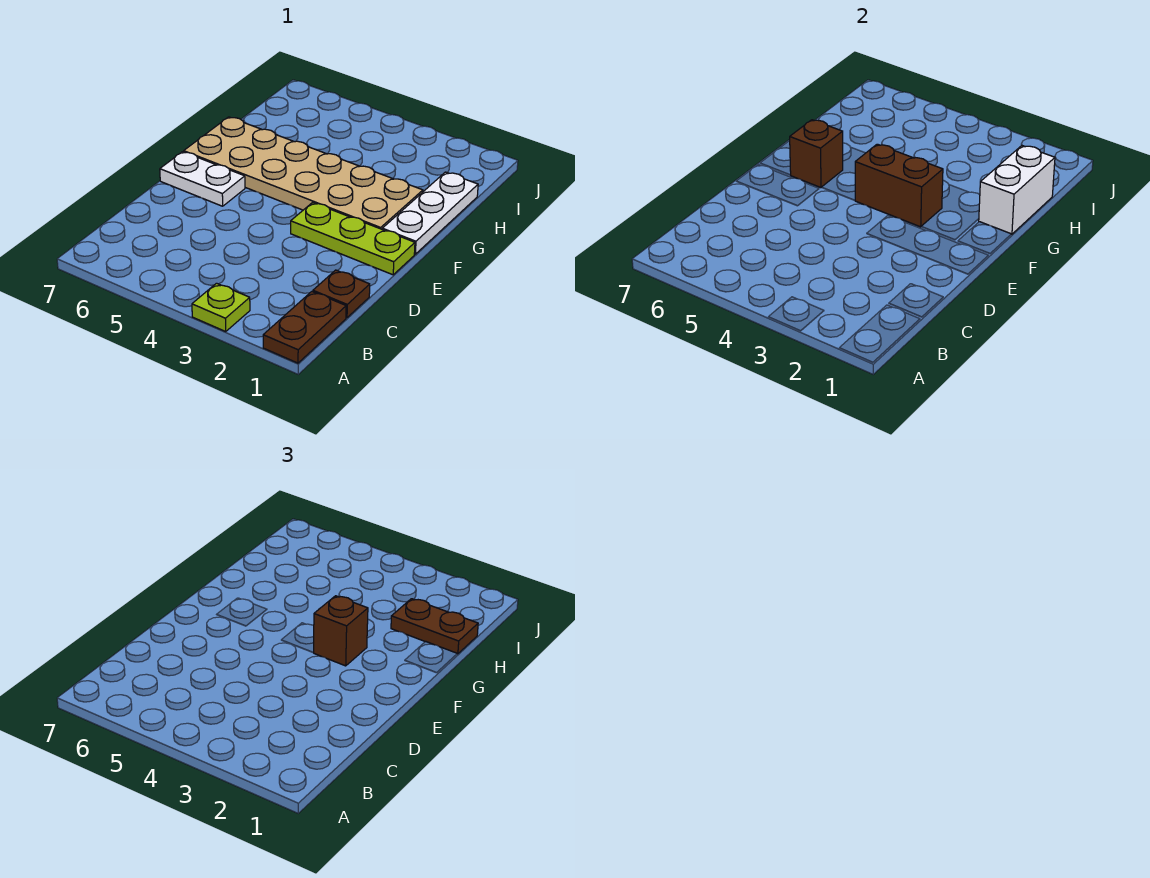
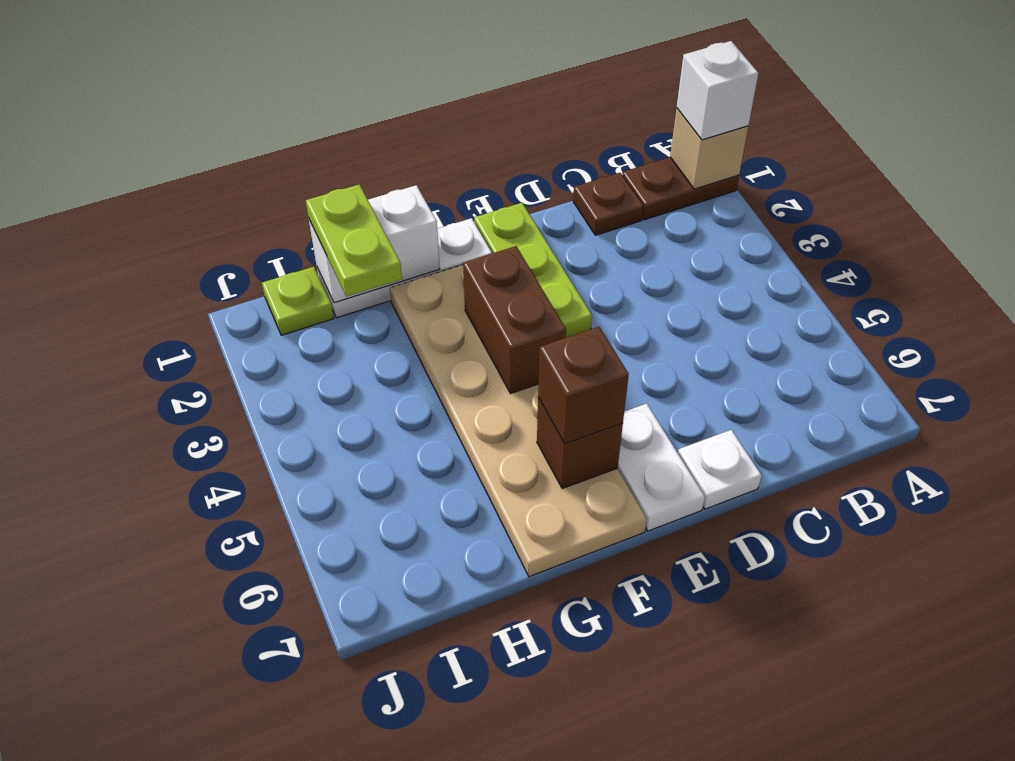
none -> tan 1x1 brick [670,108,748,189]
none -> white 1x1 brick [677,41,758,140]
lime 1x1 plate [192,283,250,331] -> lime 1x1 plate moved to [262,267,334,335]
none -> white 1x1 plate [678,430,762,509]
brown 1x1 brick [314,596,368,666] -> brown 1x1 brick moved to [538,327,629,444]
brown 1x2 plate [391,599,478,654] -> lime 1x2 plate [306,184,402,296]

